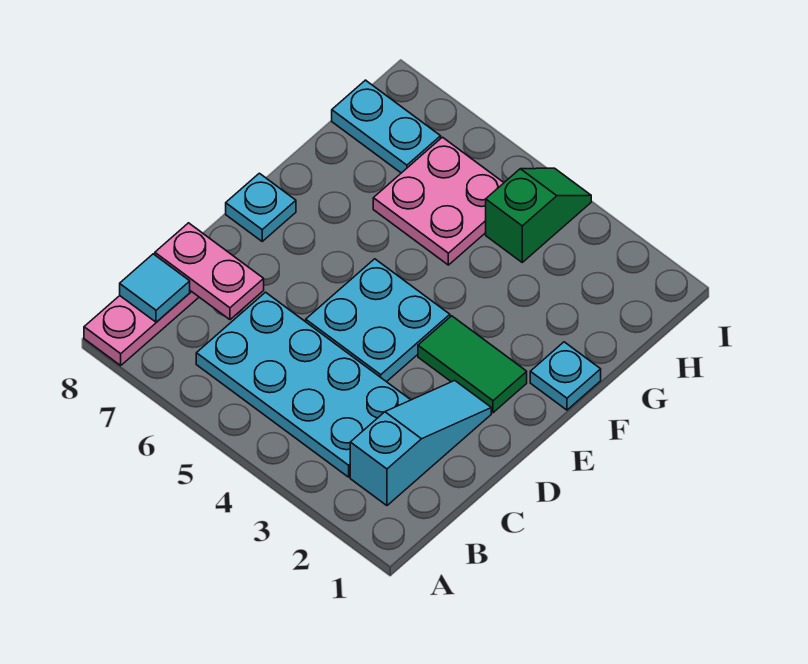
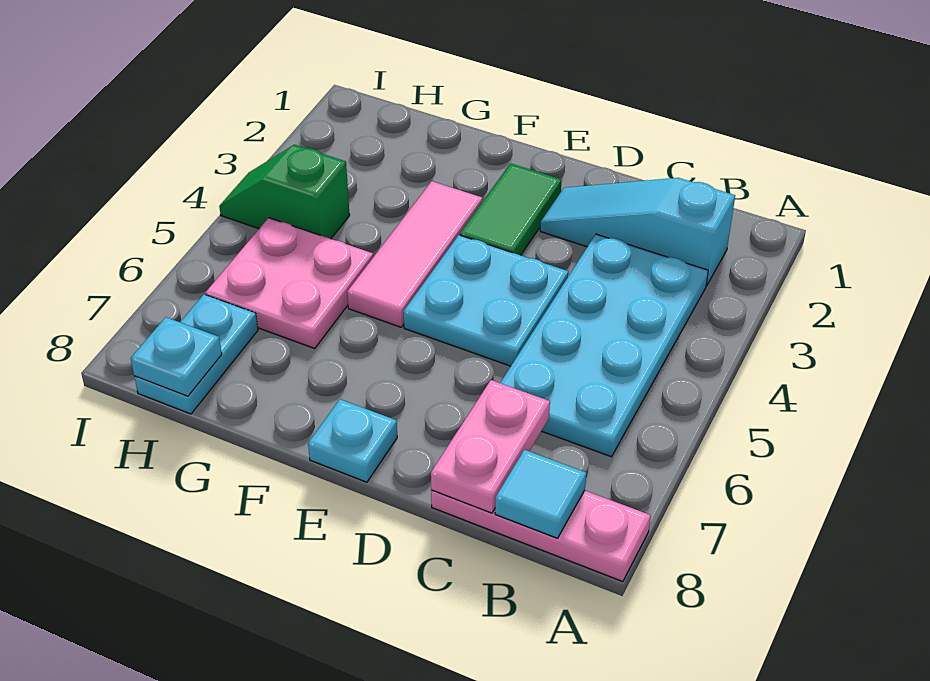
cyan 1x1 plate [530,342,601,410] -> cyan 1x1 plate moved to [131,317,222,396]
none -> pink 1x3 tile [347,181,482,327]

